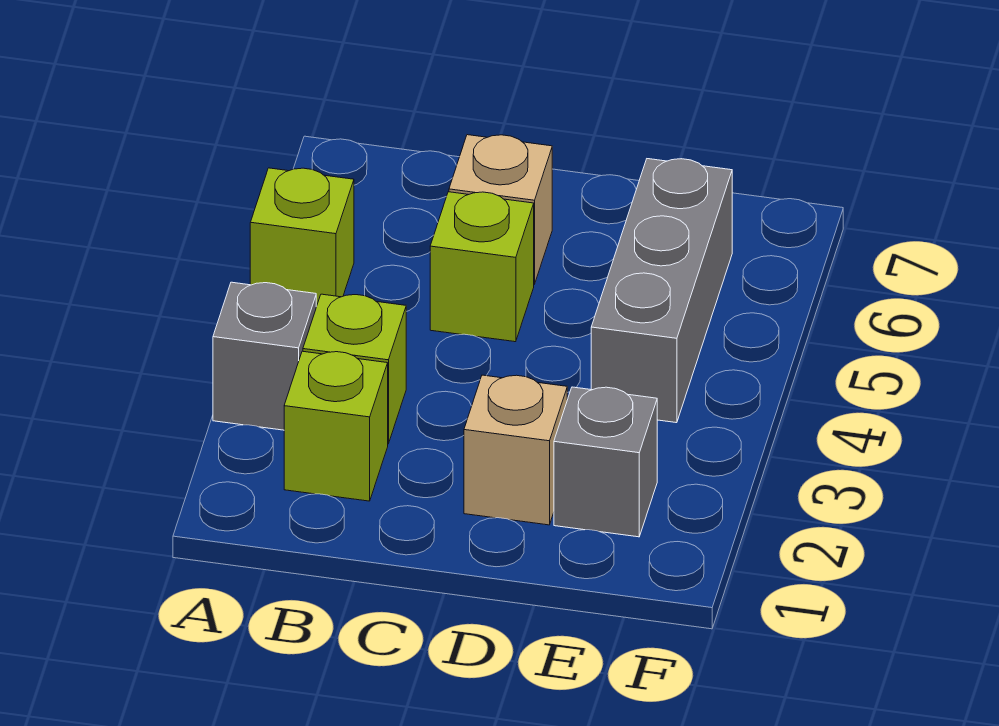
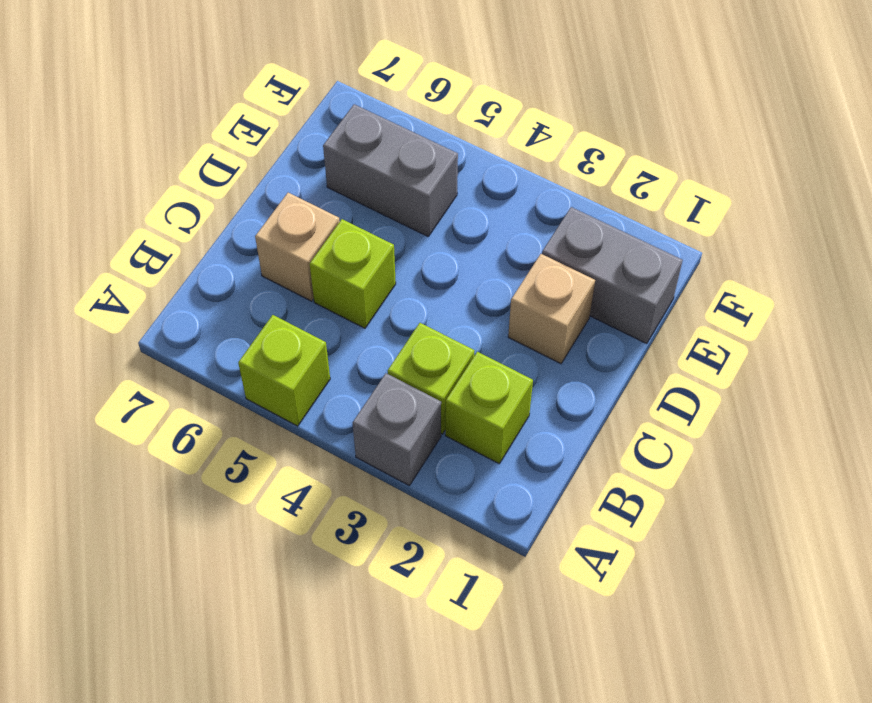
grey 1x1 brick [554,387,657,537] -> grey 1x2 brick [542,207,683,343]
grey 1x3 brick [591,159,732,423] -> grey 1x2 brick [323,104,458,236]

